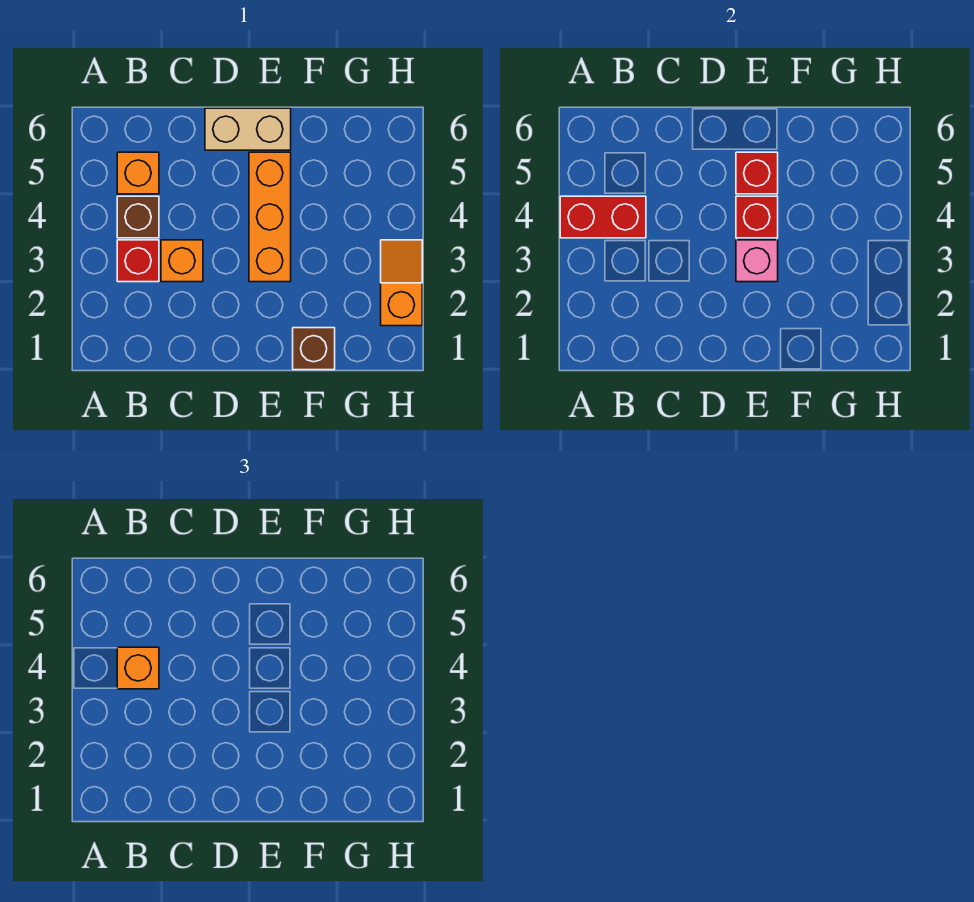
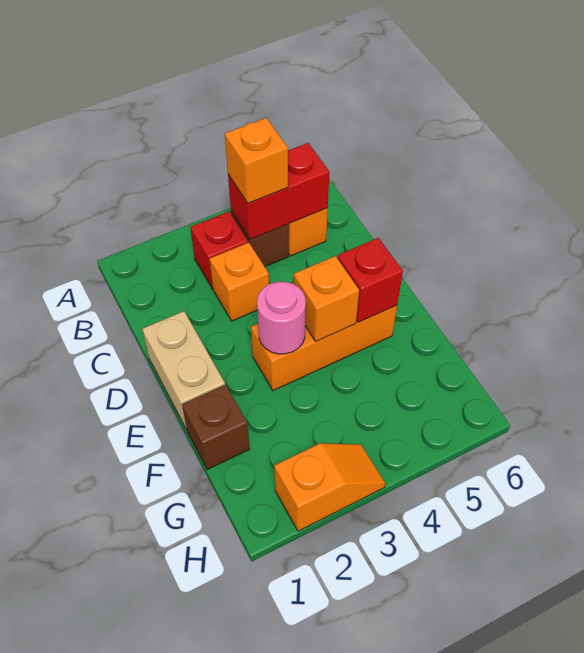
red 1x2 brick [560,196,646,238] -> red 1x2 brick turned to [228,143,329,239]
tan 1x2 brick [205,108,291,150] -> tan 1x2 brick moved to [142,311,225,430]
pink 1x1 brick [736,240,778,282] -> pink 1x1 round brick [257,282,306,354]
red 1x1 brick [736,196,778,238] -> orange 1x1 brick [294,256,359,341]

